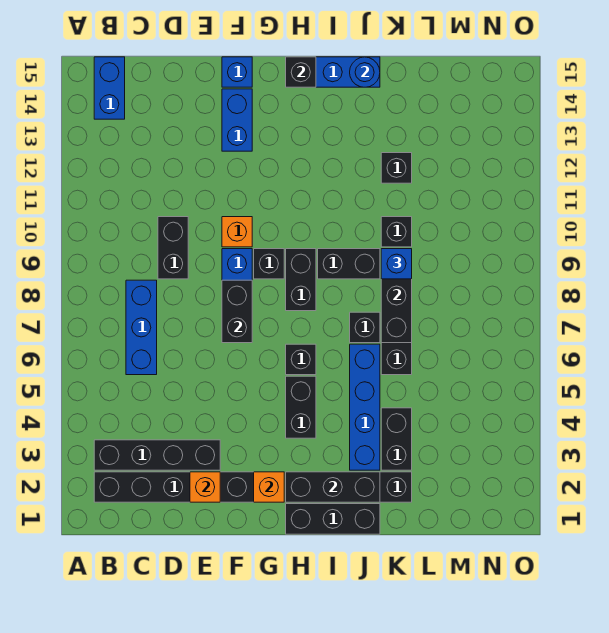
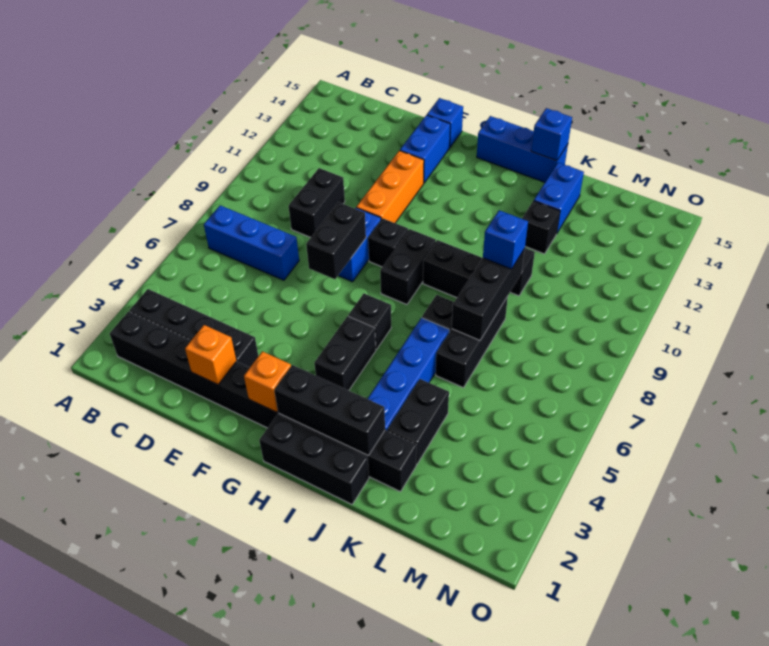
blue 1x2 brick [94,57,125,119] -> blue 1x2 brick moved to [534,163,584,234]
blue 1x3 brick [126,280,157,375] -> blue 1x3 brick turned to [204,205,299,280]
orange 1x1 brick [222,217,252,247] -> orange 1x3 brick [356,151,424,223]
black 1x1 brick [286,57,316,87] -> none
blue 1x1 round brick [350,57,380,87] -> blue 1x1 brick [531,108,572,161]

